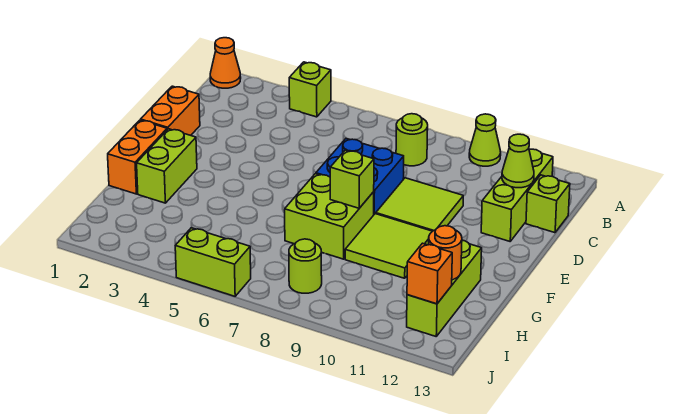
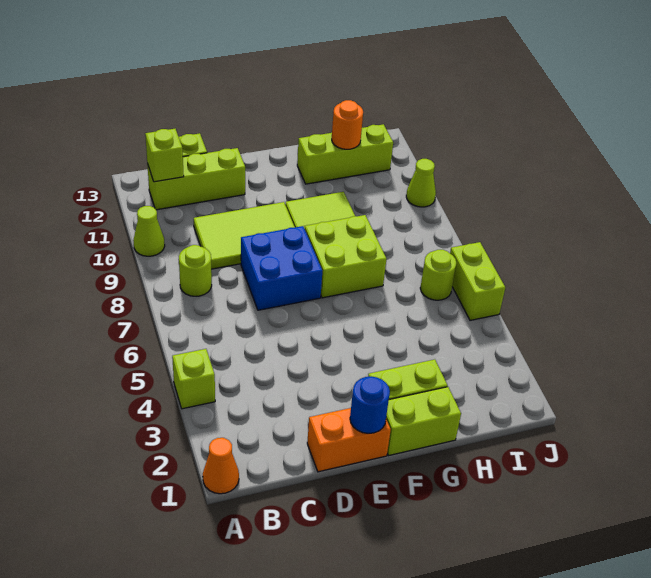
lime 1x1 cone [502,134,534,188] -> lime 1x1 cone moved to [406,159,436,207]
lime 2x2 tile [376,178,463,231] -> lime 2x3 tile [194,202,295,269]
none -> blue 1x1 round brick [350,377,390,433]
orange 1x2 brick [108,120,167,194] -> lime 1x2 brick [386,387,461,455]
lime 1x1 brick [330,150,374,208] -> lime 1x1 brick moved to [145,129,184,182]
lime 1x1 round brick [289,239,322,293] -> lime 1x1 round brick moved to [420,250,456,300]
orange 1x1 brick [407,243,452,304] -> none

